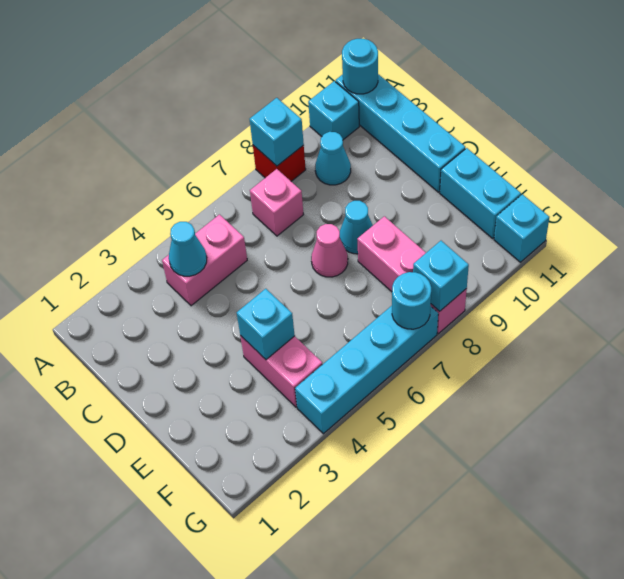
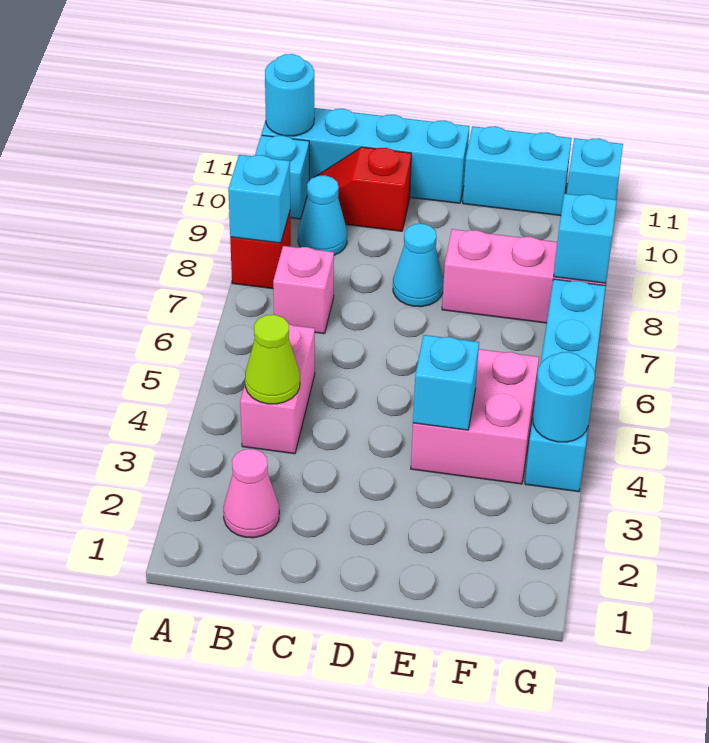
cyan 1x1 cone [169,222,207,276] -> lime 1x1 cone [245,315,300,404]
none -> red 1x2 slope [303,147,411,231]
pink 1x1 cone [311,224,348,277] -> pink 1x1 cone moved to [223,449,279,538]
pink 1x2 brick [240,336,322,407] -> pink 2x2 brick [411,349,539,484]
cyan 1x1 round brick [392,272,431,329] -> cyan 1x1 round brick moved to [533,352,595,442]

